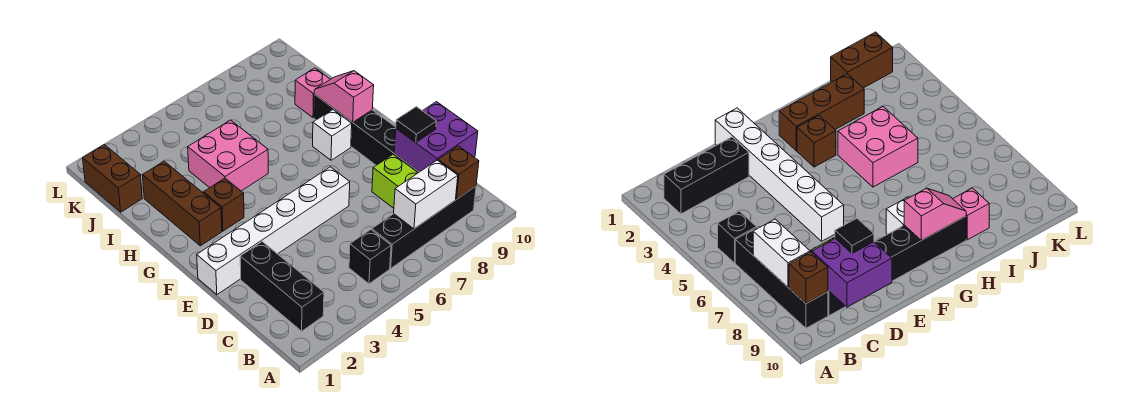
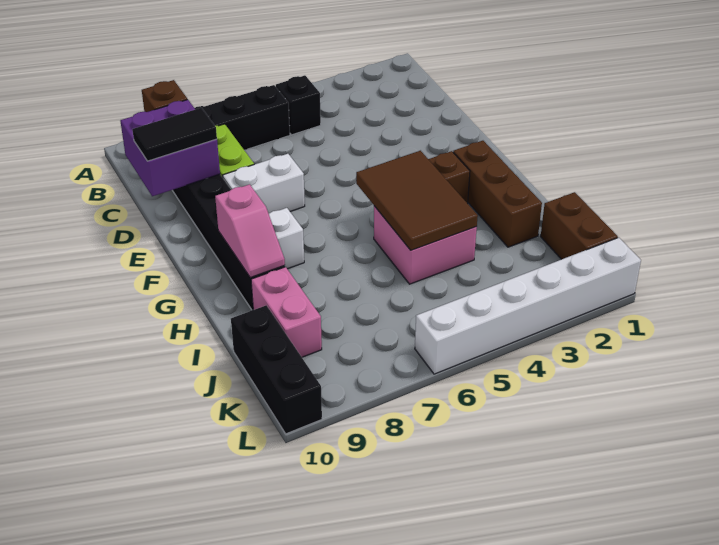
black 1x3 brick [240,242,324,331] -> black 1x3 brick moved to [231,305,322,434]
white 1x2 brick [394,160,458,229] -> white 1x2 brick moved to [223,154,305,214]
black 1x1 tile [396,107,436,142] -> black 1x2 tile [132,108,217,161]
white 1x6 brick [197,167,350,295] -> white 1x6 brick moved to [415,238,641,374]
none -> brown 2x3 tile [356,151,478,250]
pink 1x1 brick [295,68,330,118] -> pink 1x2 brick [251,267,322,357]

